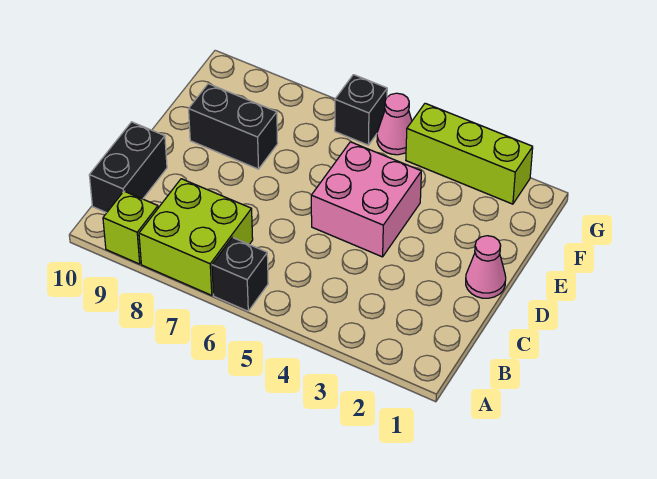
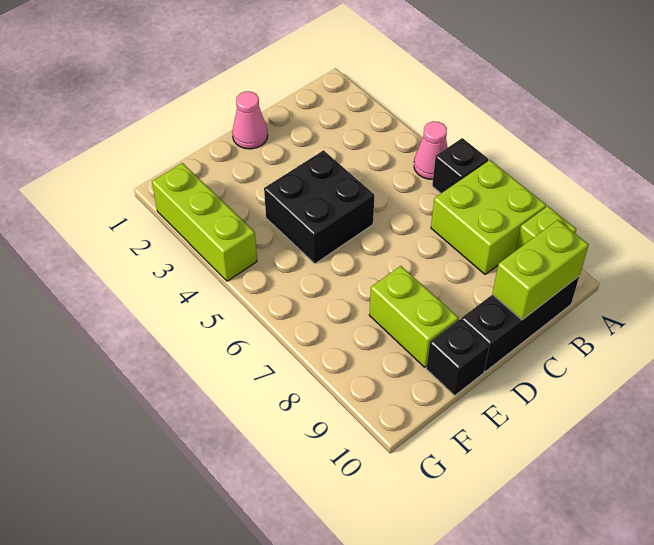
black 1x2 brick [89,122,167,213] -> black 1x3 brick [461,276,579,372]
none -> lime 1x2 brick [493,220,589,320]
pink 2x2 brick [311,142,421,257] -> black 2x2 brick [264,150,374,264]
black 1x2 brick [189,84,278,169] -> lime 1x2 brick [369,266,459,367]
pink 1x1 cone [377,93,412,155] -> pink 1x1 cone moved to [414,121,448,179]
black 1x1 brick [335,75,387,145] -> black 1x1 brick moved to [426,319,489,396]

